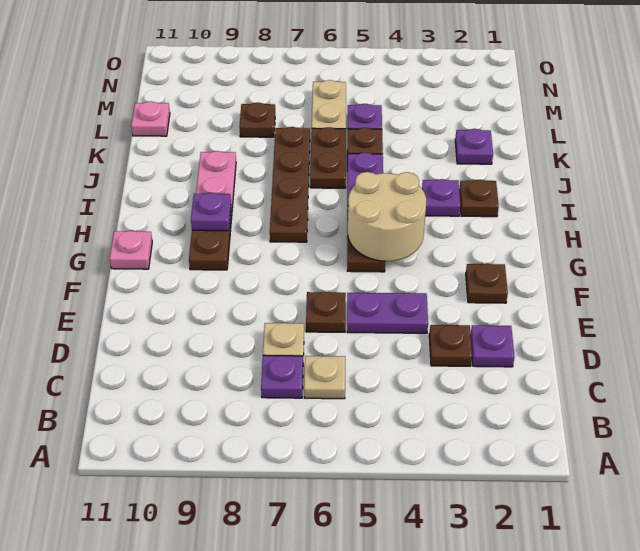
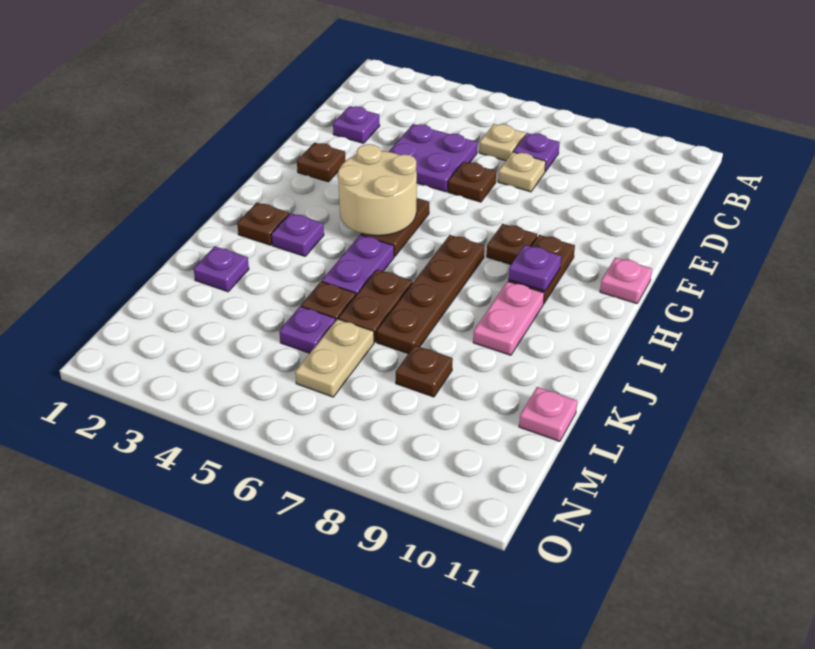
brown 1x1 plate [429,325,472,366] -> brown 1x1 plate moved to [487,224,537,265]
purple 1x2 plate [347,293,428,333] -> purple 2x2 plate [389,124,477,192]

